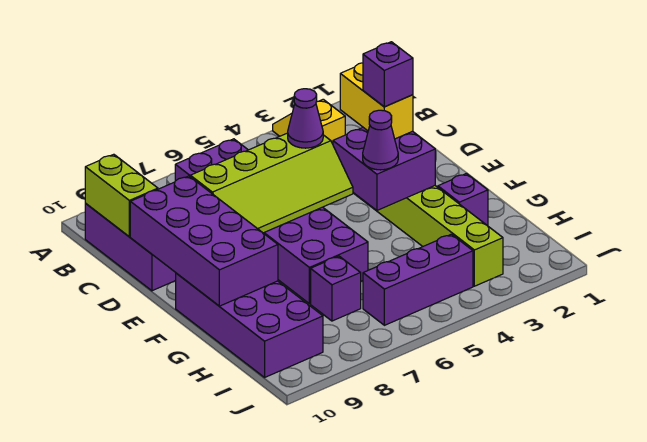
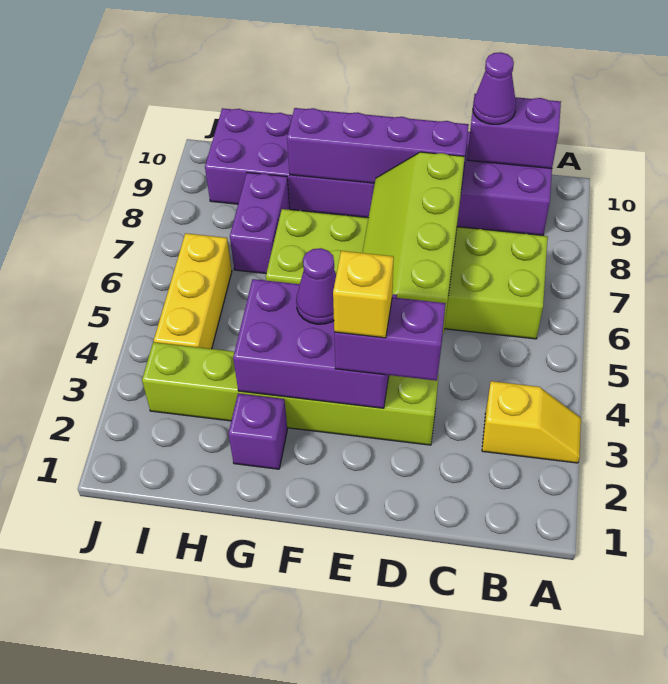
purple 2x6 brick [175,139,368,304] -> lime 2x6 brick [266,209,548,339]
lime 1x2 brick [85,154,158,237] -> purple 1x2 brick [467,94,561,169]
yellow 1x2 brick [340,63,413,139] -> purple 1x2 brick [334,297,446,381]
purple 1x1 cone [288,89,323,148] -> purple 1x1 cone moved to [473,52,516,124]
purple 2x4 brick [130,176,278,306] -> purple 1x4 brick [287,108,469,183]
purple 2x2 brick [333,128,435,210] -> purple 2x3 brick [233,279,397,408]
purple 1x1 brick [363,42,413,107] -> yellow 1x1 brick [333,251,394,338]
purple 1x1 brick [311,256,361,321] -> purple 1x2 brick [230,173,290,273]
purple 1x3 brick [363,234,473,325] -> yellow 1x3 brick [154,233,232,349]

